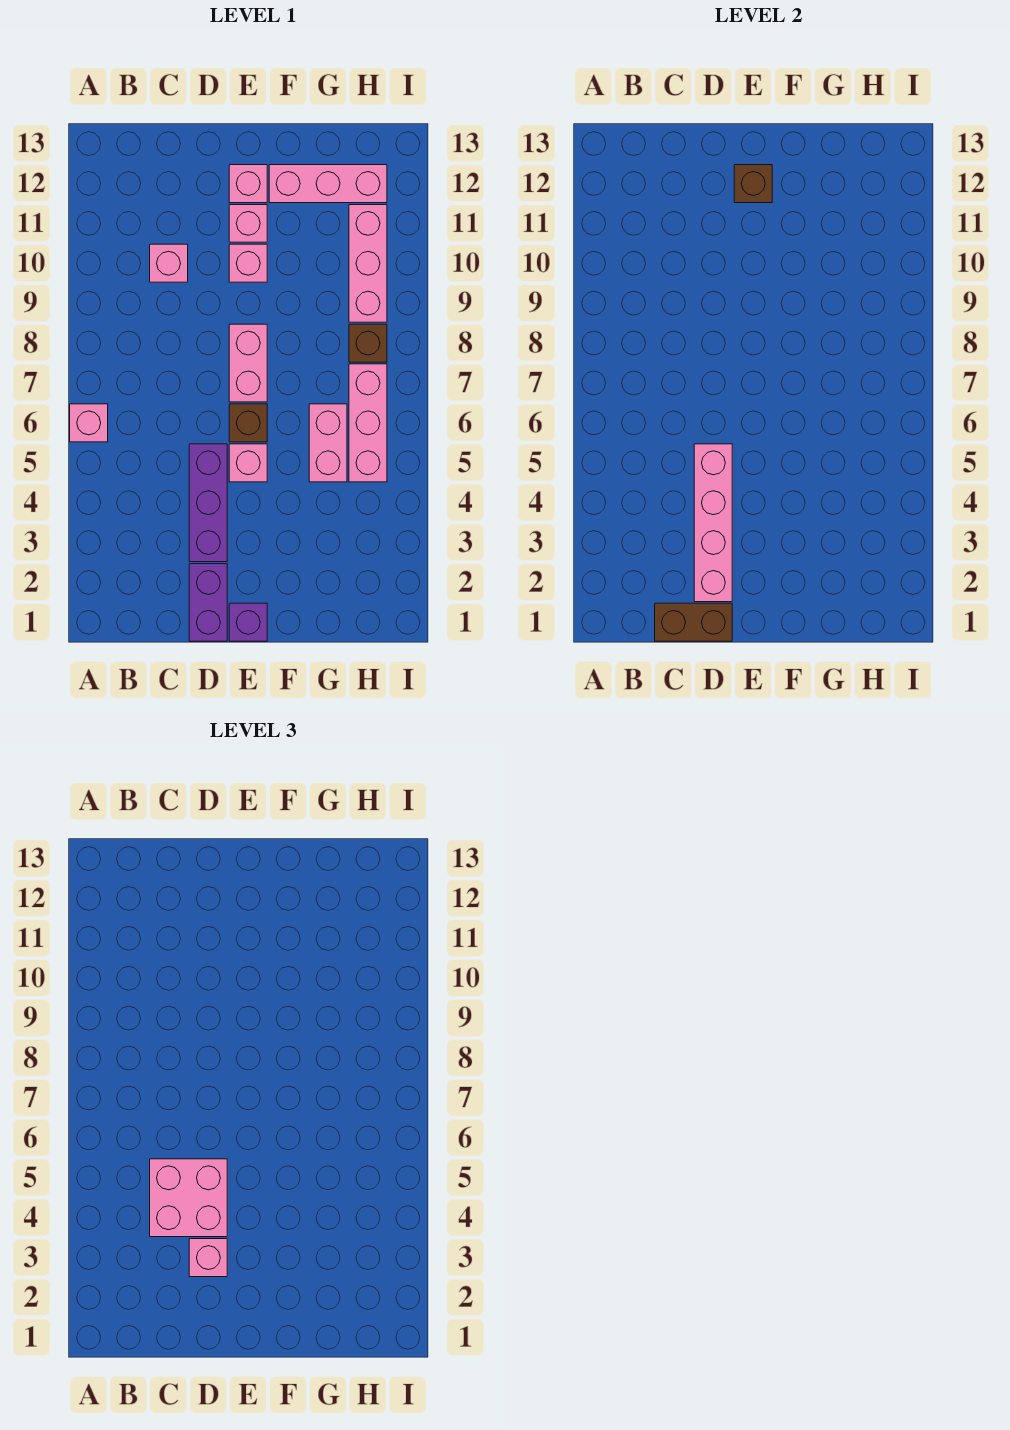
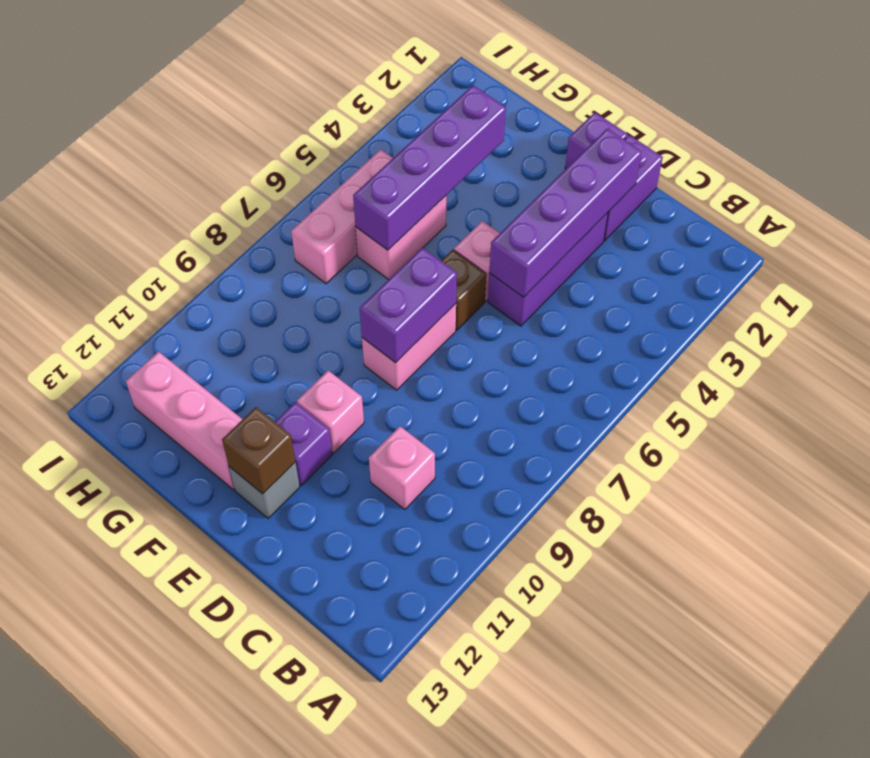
pink 1x1 brick [70,404,108,442] -> none
brown 1x2 brick [655,603,732,641] -> none
pink 2x2 brick [150,1159,227,1237] -> none
pink 1x4 brick [694,444,732,602] -> purple 1x4 brick [490,129,642,297]
pink 1x1 brick [189,1239,227,1277] -> none
none -> purple 1x2 brick [360,248,457,363]
pink 1x1 brick [229,205,267,242] -> purple 1x1 brick [275,402,332,485]
pink 1x1 brick [229,165,267,203] -> grey 1x1 brick [229,462,300,518]
none -> purple 1x4 brick [353,85,506,250]
brown 1x1 brick [349,324,387,362] -> none
pink 1x3 brick [349,205,387,322] -> none

